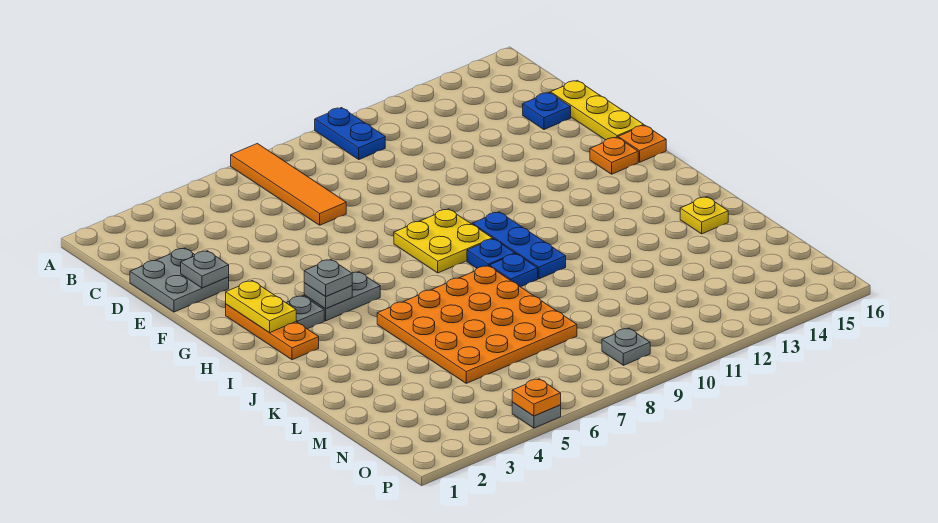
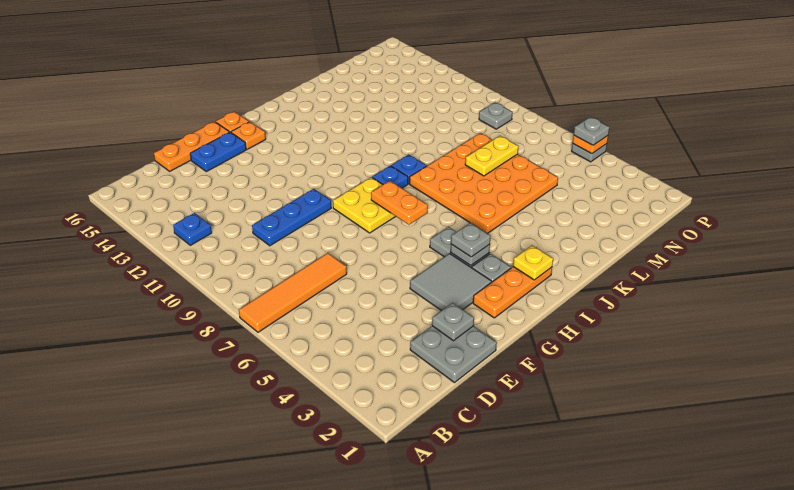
blue 1x2 plate [315,108,385,159] -> blue 1x2 plate moved to [190,132,246,172]
blue 1x1 plate [523,92,571,130] -> blue 1x1 plate moved to [173,213,212,245]
yellow 1x3 plate [551,80,644,140] -> orange 1x3 plate [154,122,229,171]
none -> grey 2x2 tile [410,253,492,311]
yellow 1x2 plate [226,281,296,333] -> yellow 1x2 plate moved to [465,136,518,176]
none -> orange 1x2 plate [371,181,428,225]
blue 1x3 plate [472,212,566,279] -> blue 1x3 plate moved to [252,189,331,246]
yellow 1x1 plate [680,197,728,234] -> yellow 1x1 plate moved to [513,245,553,280]
none -> grey 1x1 plate [574,117,609,145]

